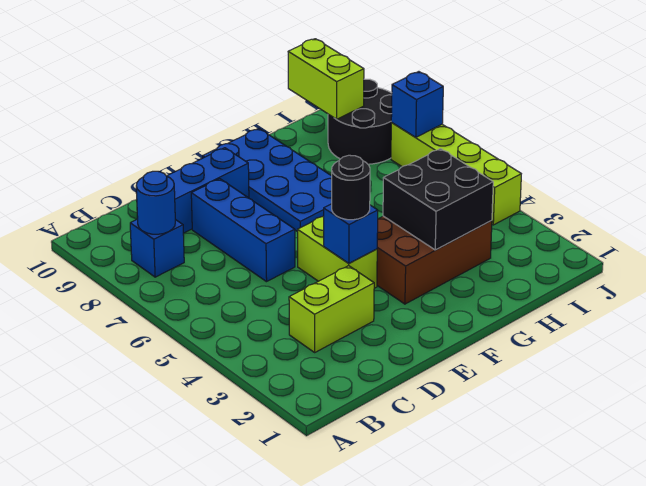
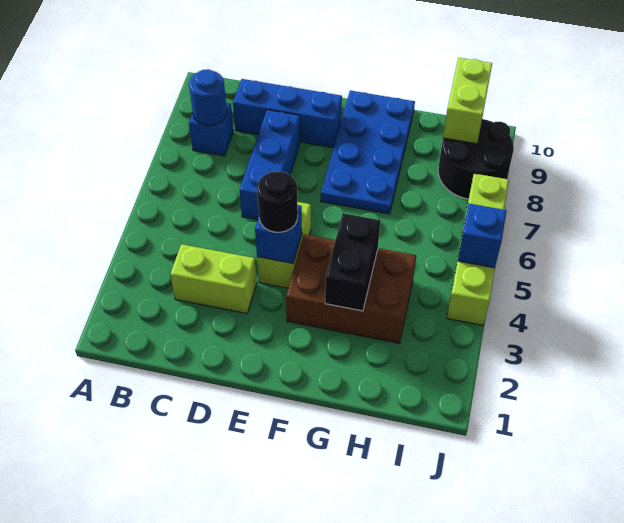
black 2x2 brick [383,149,493,250] -> black 1x2 brick [325,213,380,311]
blue 1x1 brick [391,72,443,137] -> blue 1x1 brick moved to [458,204,507,268]

